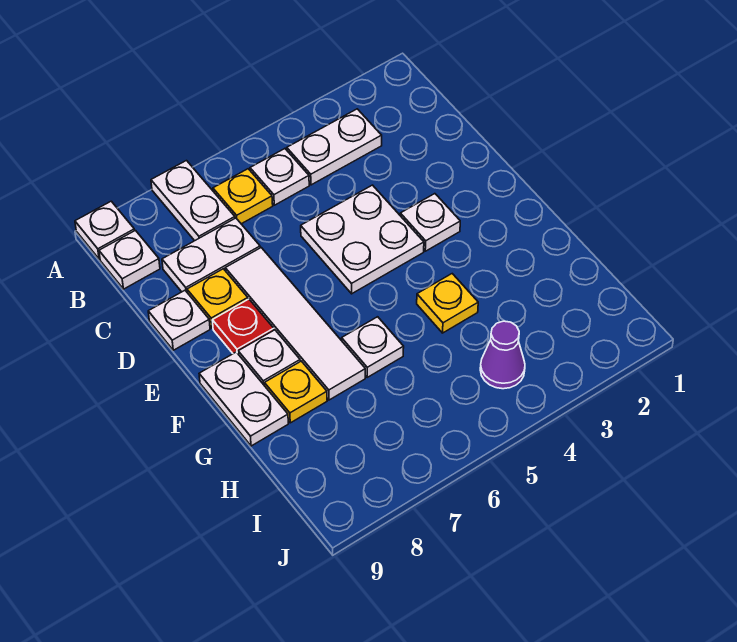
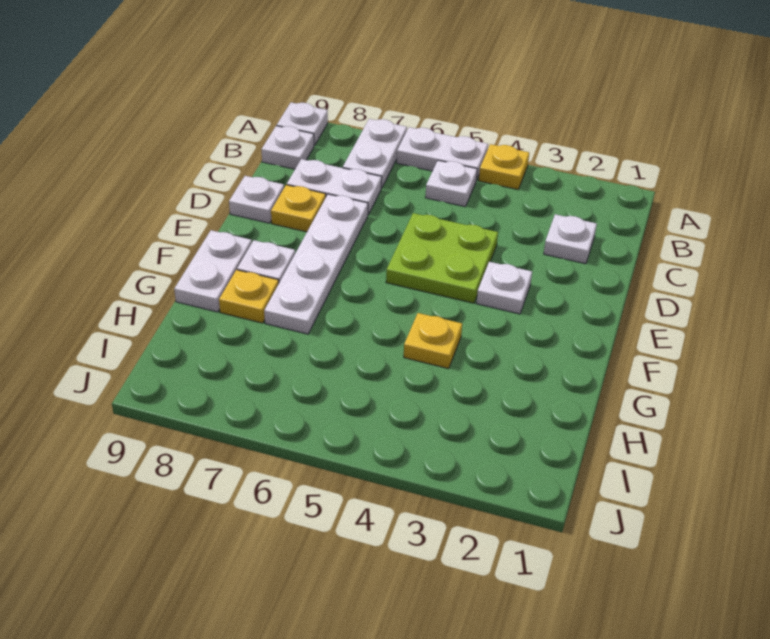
white 1x2 plate [287,109,382,185] -> white 1x2 plate moved to [397,127,488,180]
yellow 1x1 plate [213,169,273,224] -> yellow 1x1 plate moved to [479,144,529,189]
white 2x2 plate [301,185,424,294] -> lime 2x2 plate [386,213,498,303]
white 1x4 tile [225,248,365,400] -> white 1x4 plate [264,194,368,334]
red 1x1 plate [212,299,274,354] -> none
white 1x1 plate [342,317,404,377] -> white 1x1 plate moved to [544,214,597,264]
purple 1x1 cone [480,321,525,389] -> none

